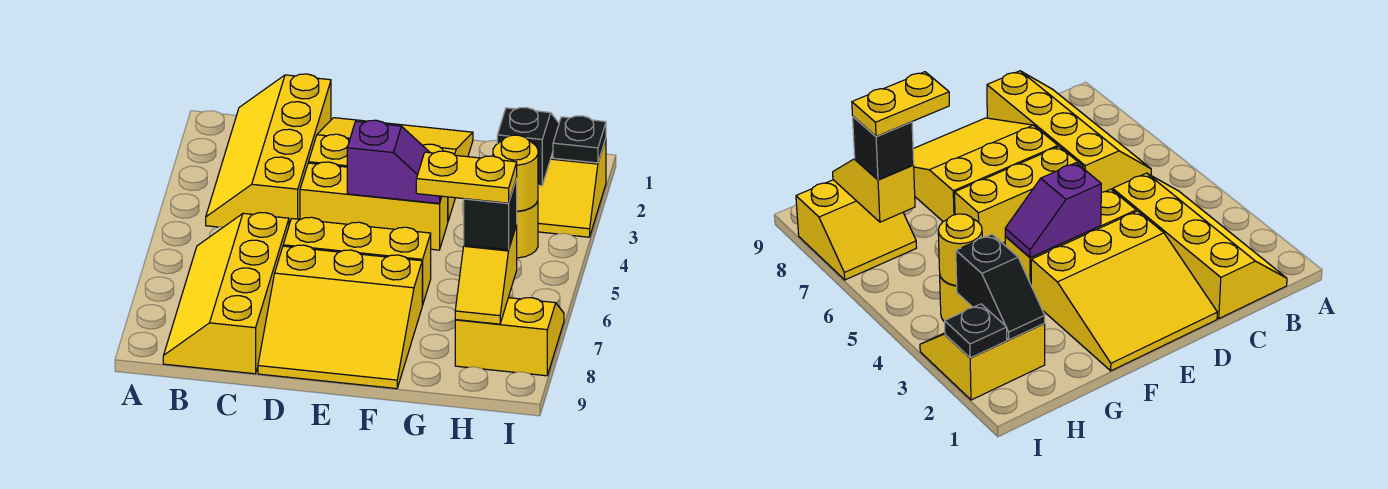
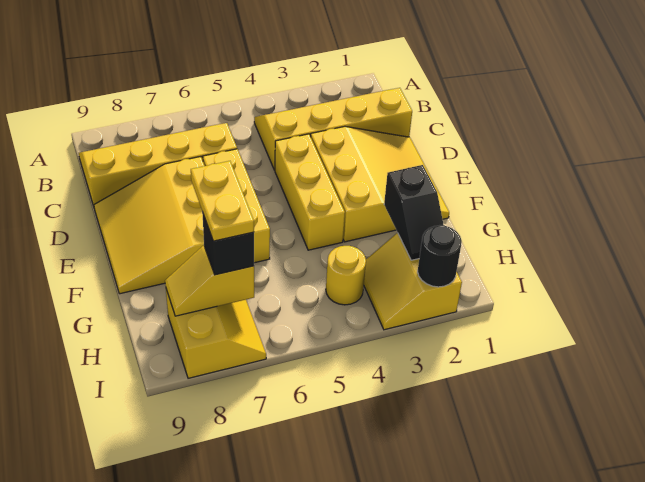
purple 1x2 slope [347,120,442,204] -> none
black 1x2 slope [497,108,559,186] -> black 1x2 slope turned to [384,165,444,260]
yellow 1x1 round brick [493,135,538,211] -> none
black 1x1 plate [553,116,606,163] -> black 1x1 round brick [418,225,462,287]

